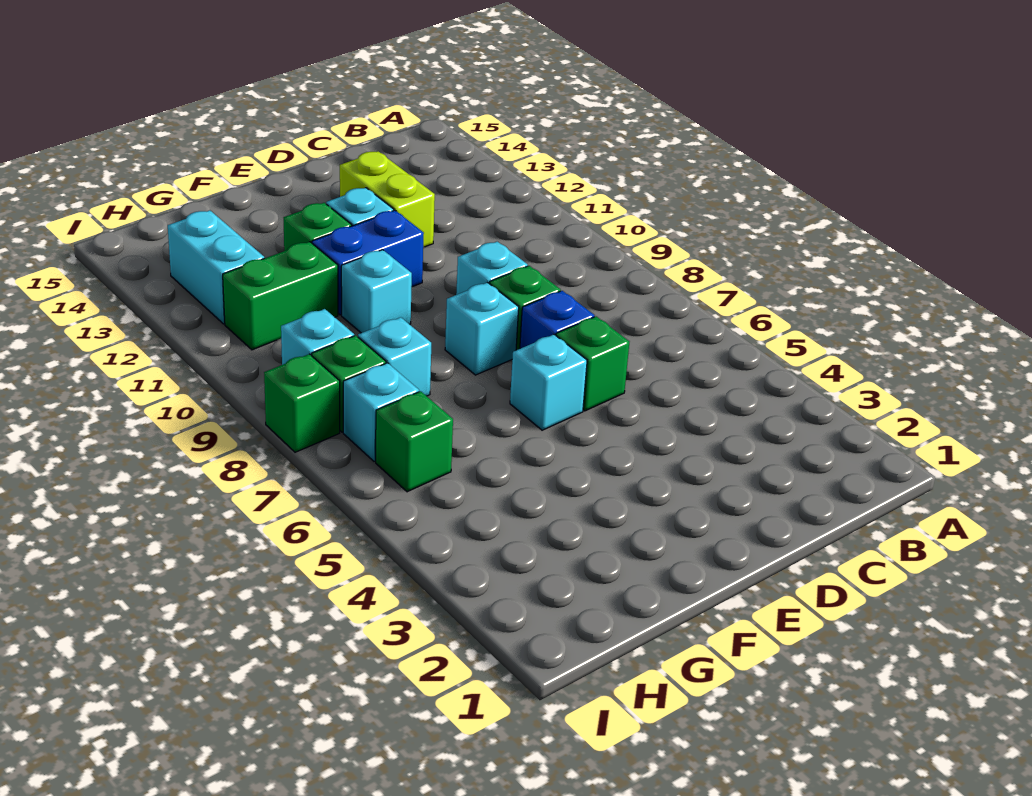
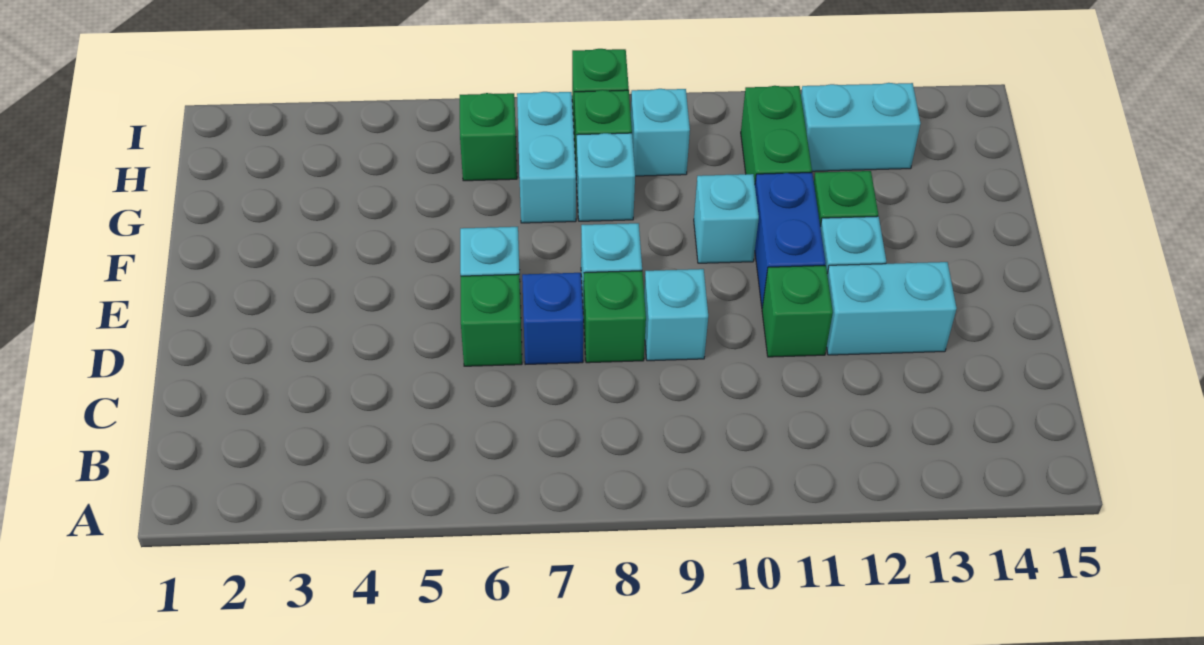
none -> green 1x1 brick [762,265,833,357]
lime 1x2 brick [340,151,435,247] -> cyan 1x2 brick [827,262,957,355]
cyan 1x1 brick [343,363,419,461] -> cyan 1x2 brick [517,92,576,223]

